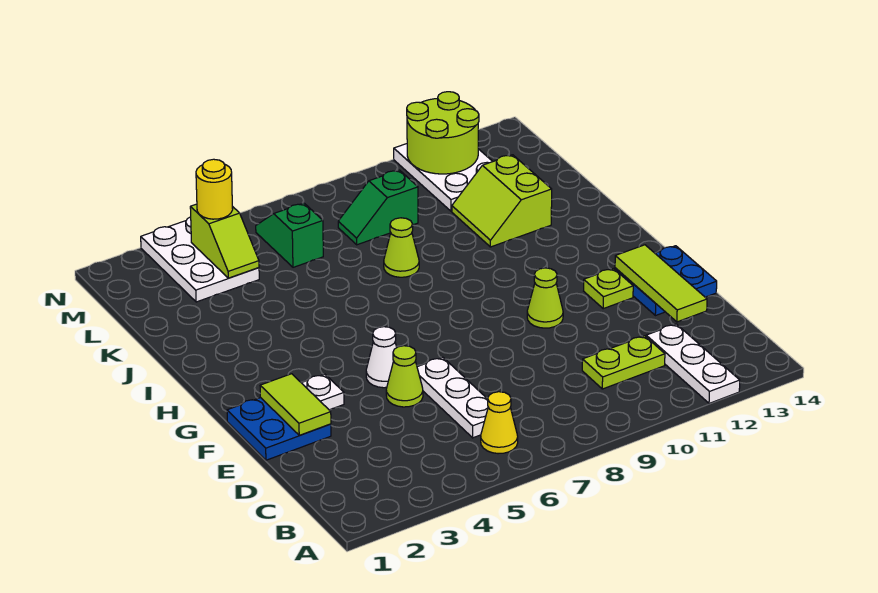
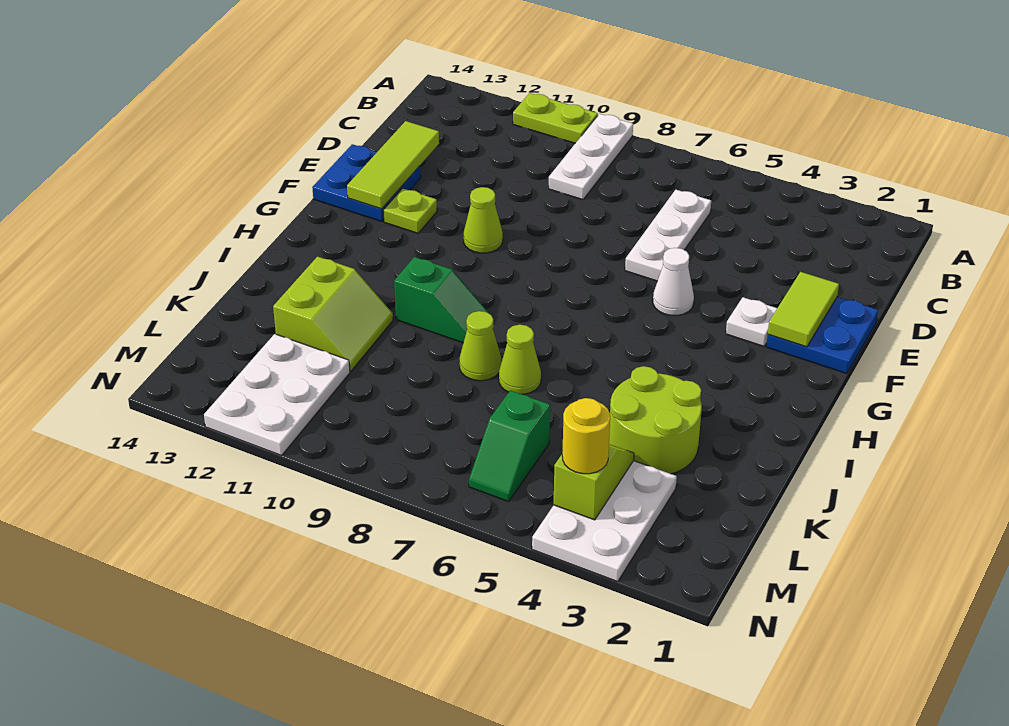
white 1x3 plate [646,324,740,403] -> white 1x3 plate moved to [549,114,633,200]
yellow 1x1 cone [481,392,518,454] -> none
lime 1x2 plate [582,336,665,389] -> lime 1x2 plate moved to [513,93,598,143]
lime 1x1 cone [386,346,423,407] -> lime 1x1 cone moved to [499,325,541,394]
green 1x2 slope [338,170,418,245] -> green 1x2 slope moved to [394,257,489,343]
lime 2x2 round brick [407,92,479,174] -> lime 2x2 round brick moved to [609,366,702,474]

